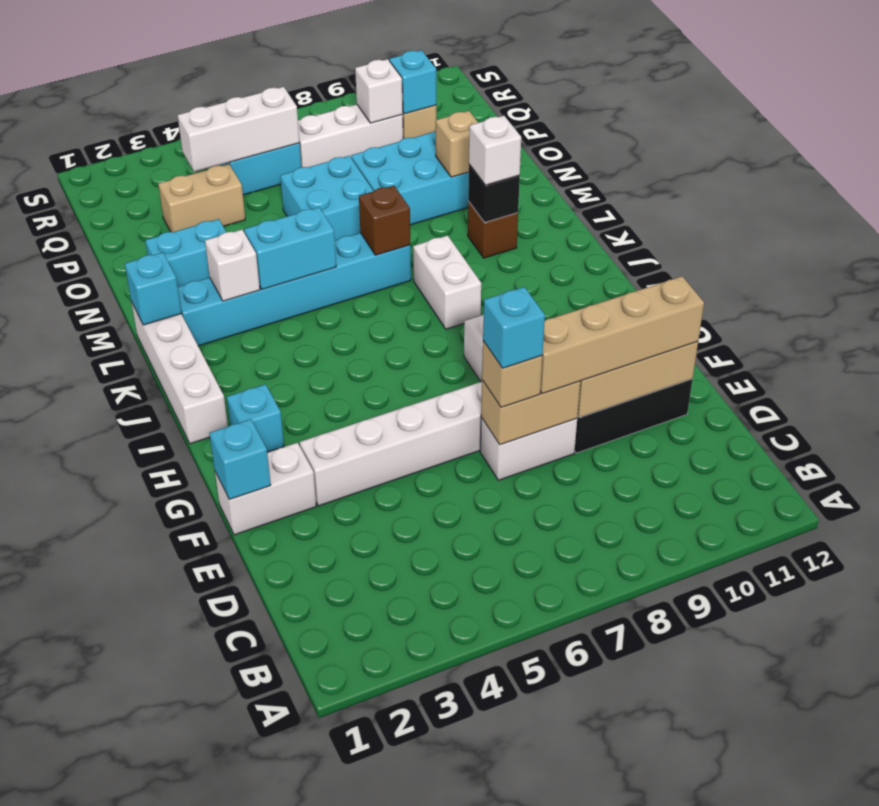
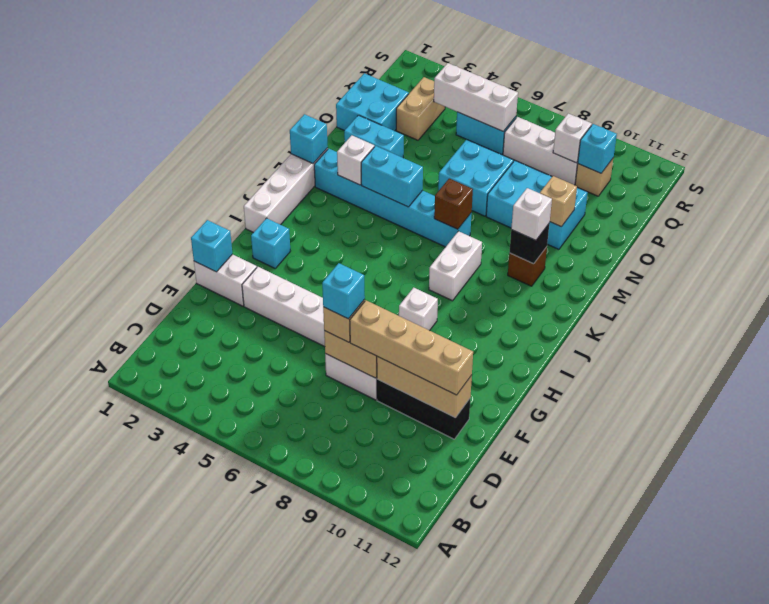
none -> cyan 2x2 brick [336,73,409,131]
tan 1x2 brick [158,164,245,232] -> tan 1x2 brick turned to [396,77,445,140]

